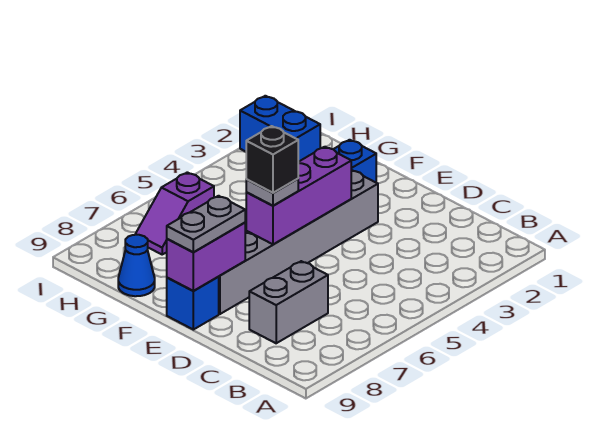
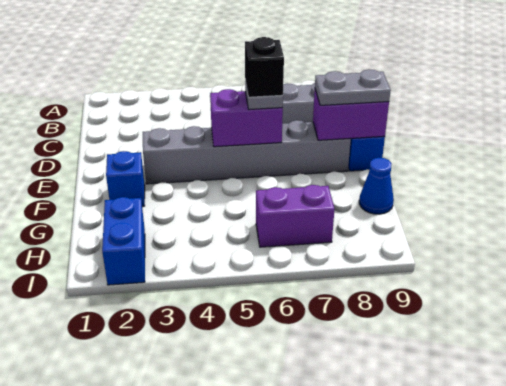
purple 1x3 brick [246,147,351,244] -> purple 1x2 brick [210,89,283,147]
purple 1x2 slope [135,172,214,254] -> purple 1x2 brick [256,185,335,247]

